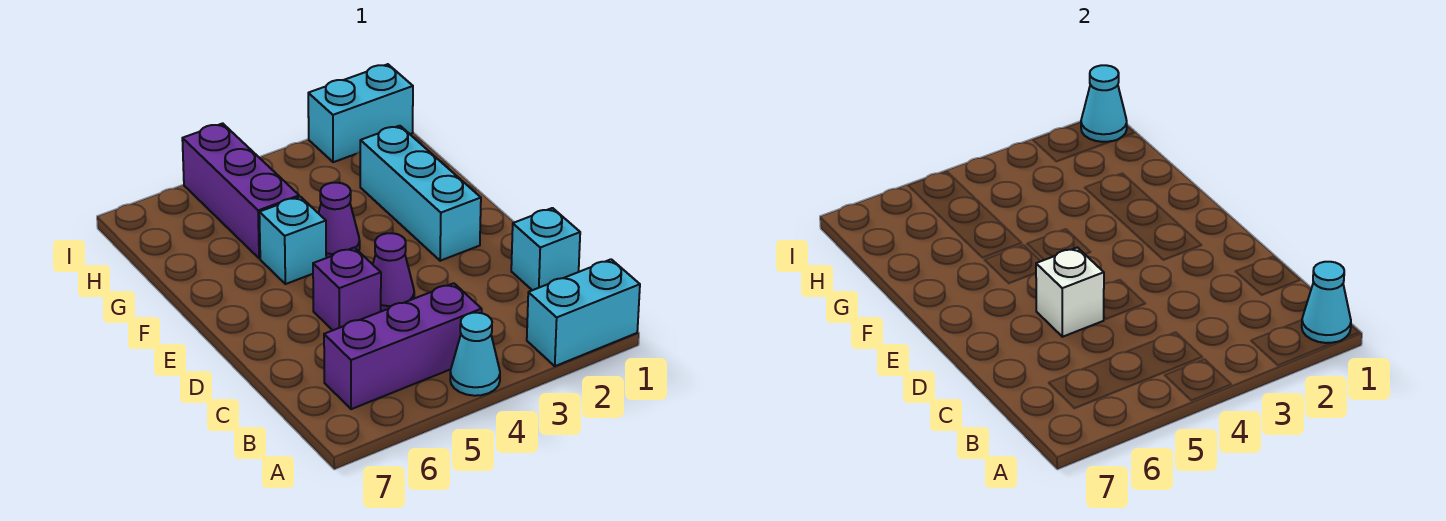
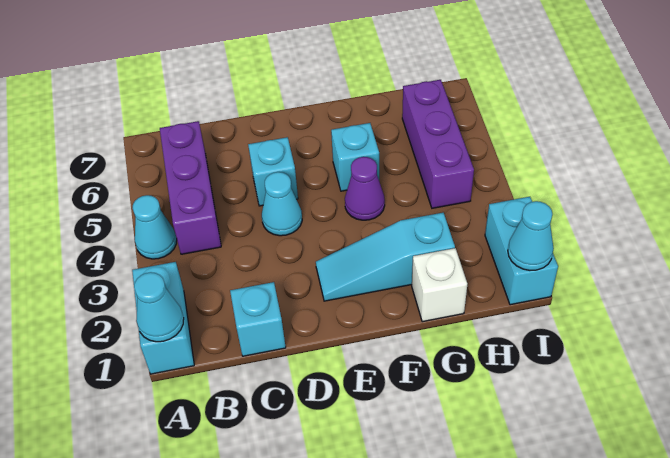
purple 1x1 cone [373,233,414,311] -> cyan 1x1 cone [262,172,302,236]
purple 1x1 brick [313,248,381,330] -> cyan 1x1 brick [248,137,298,206]
white 1x1 brick [1036,248,1104,337] -> white 1x1 brick moved to [412,248,467,322]
cyan 1x3 brick [360,126,481,261] -> cyan 1x3 slope [316,213,455,301]
purple 1x3 brick [182,123,299,258] -> purple 1x3 brick turned to [402,80,474,208]

